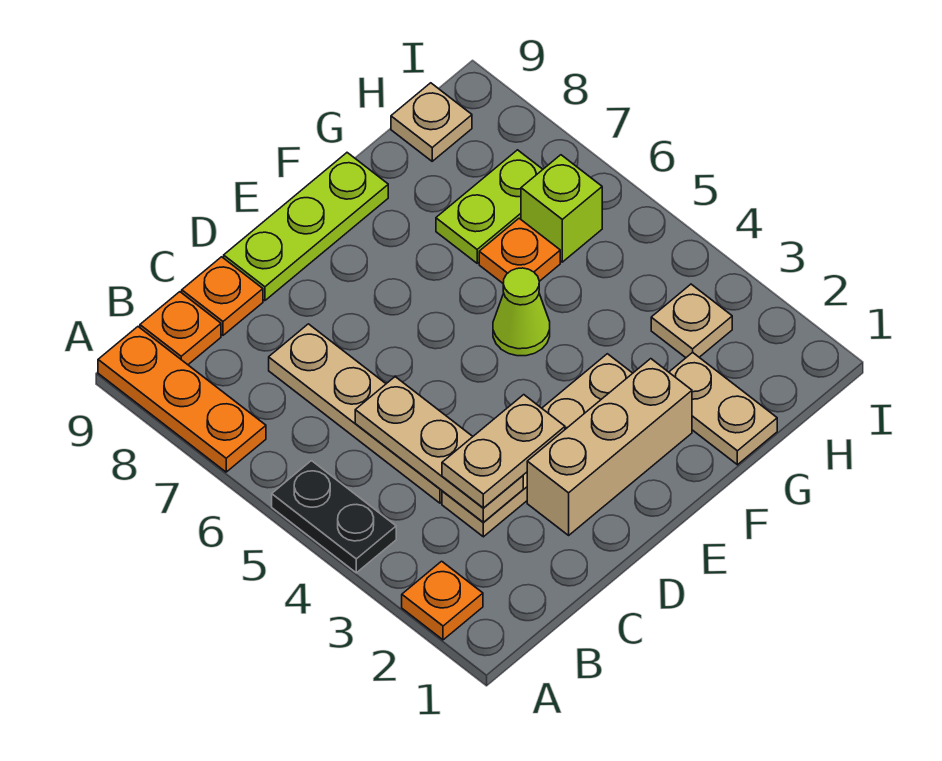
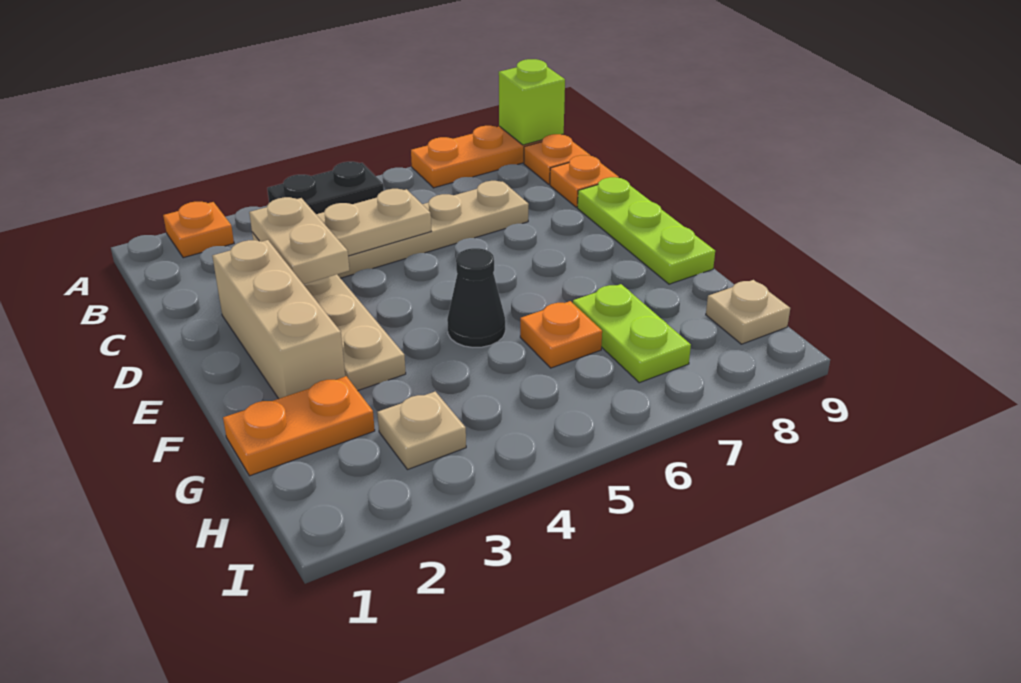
lime 1x1 cone [493,268,550,356] -> black 1x1 cone [447,248,505,347]
tan 1x2 plate [669,352,777,465] -> orange 1x2 plate [223,376,375,476]
lime 1x1 brick [521,155,602,262] -> lime 1x1 brick moved to [499,59,565,145]

